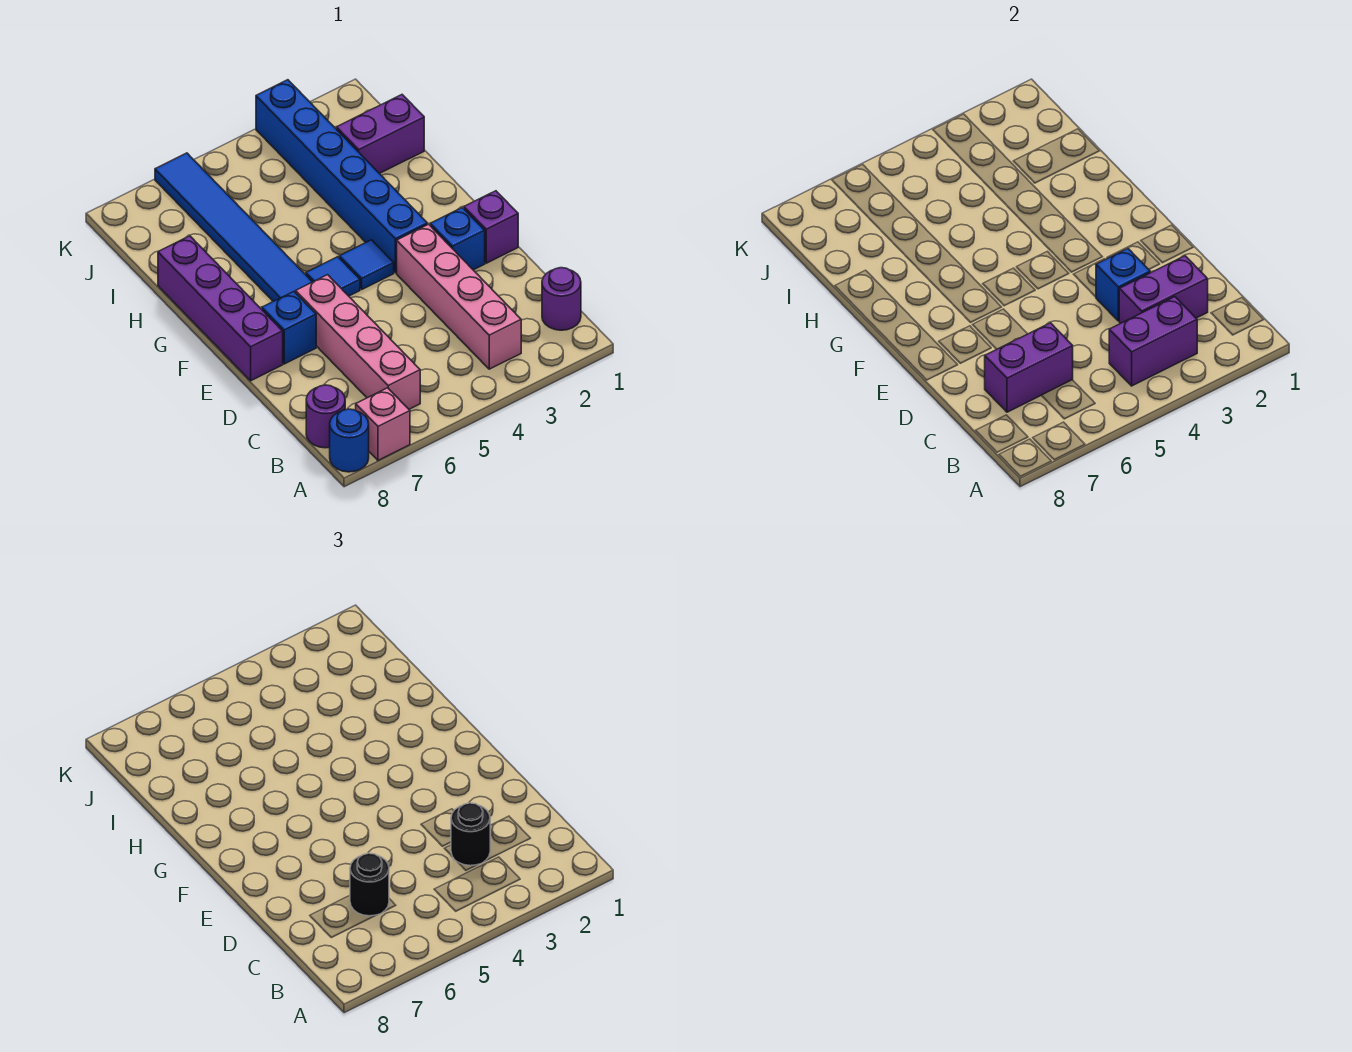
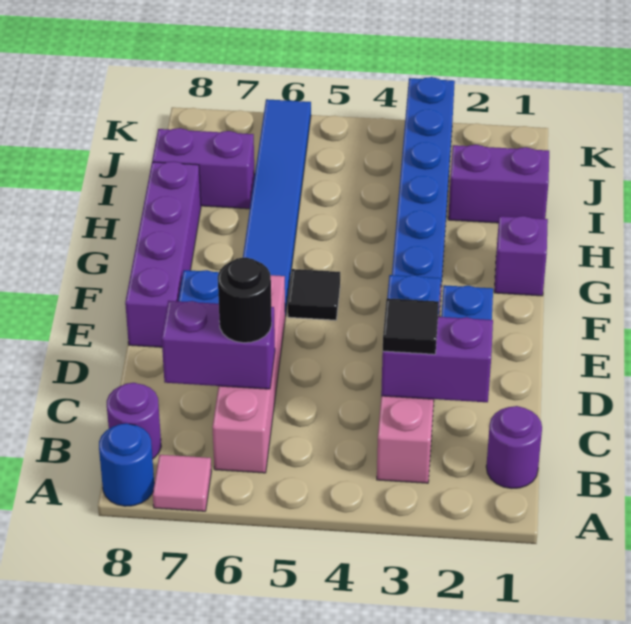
pink 1x1 brick [356,388,410,460] -> pink 1x1 tile [153,455,211,511]
purple 1x2 brick [1109,297,1197,386] -> purple 1x2 brick moved to [152,128,255,209]
black 1x1 round brick [451,803,490,866] -> black 1x1 tile [383,298,439,354]
purple 1x1 brick [464,191,518,263] -> purple 1x1 brick moved to [494,216,548,296]
blue 1x1 tile [339,240,394,289] -> none
blue 1x1 tile [306,257,360,296] -> black 1x1 tile [288,269,340,320]

